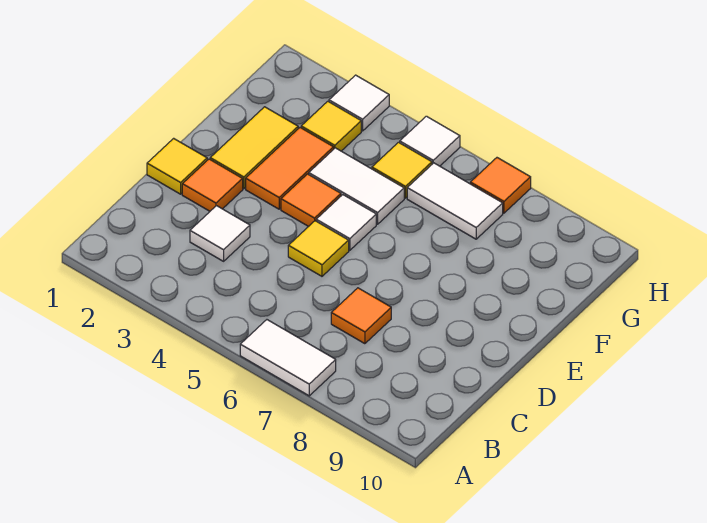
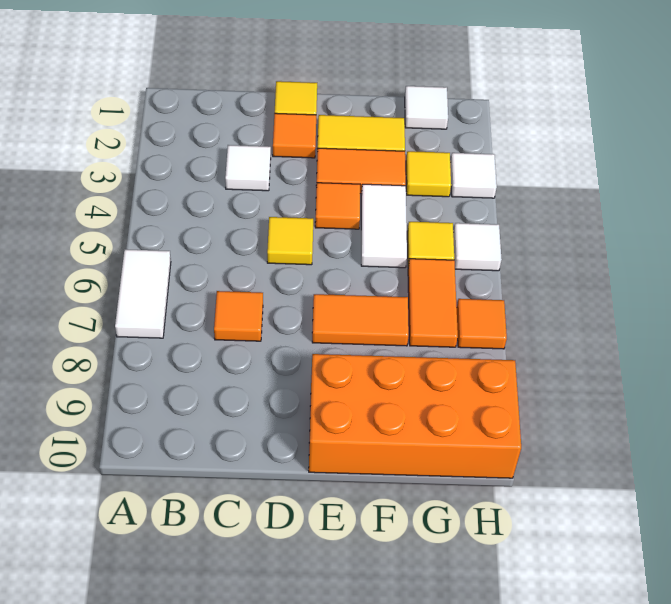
white 1x1 tile [316,195,376,250] -> white 1x1 tile moved to [405,86,448,129]
none -> orange 1x2 tile [312,294,409,346]
none -> orange 2x4 brick [309,354,521,478]
white 1x2 tile [407,163,503,239] -> orange 1x2 tile [408,259,458,347]

